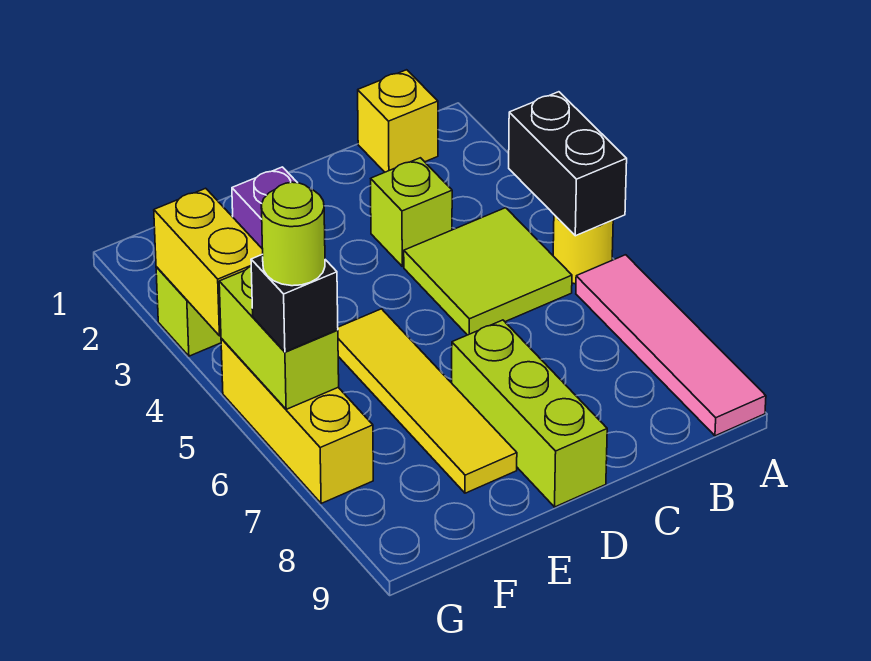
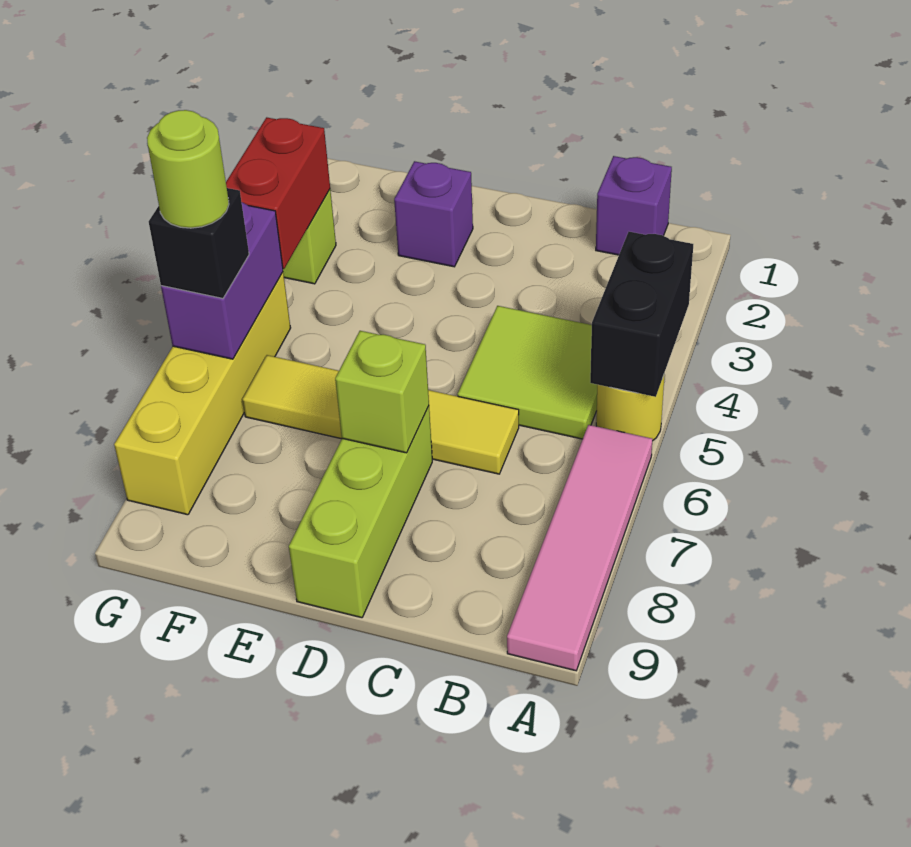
yellow 1x1 brick [358,70,438,172] -> purple 1x1 brick [596,156,672,255]
lime 1x1 brick [371,158,452,266] -> lime 1x1 brick moved to [335,331,429,453]
yellow 1x4 tile [338,309,517,493] -> yellow 1x4 tile turned to [242,355,519,474]
yellow 1x2 brick [154,188,263,336] -> red 1x2 brick [226,117,330,269]
yellow 1x3 brick [221,339,373,503] -> yellow 1x4 brick [114,272,290,515]
lime 1x2 brick [219,267,339,409] -> purple 1x2 brick [161,202,283,359]

